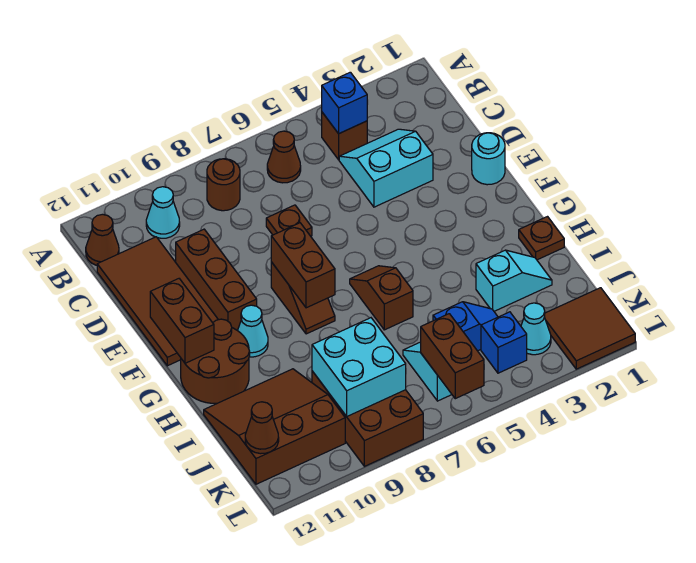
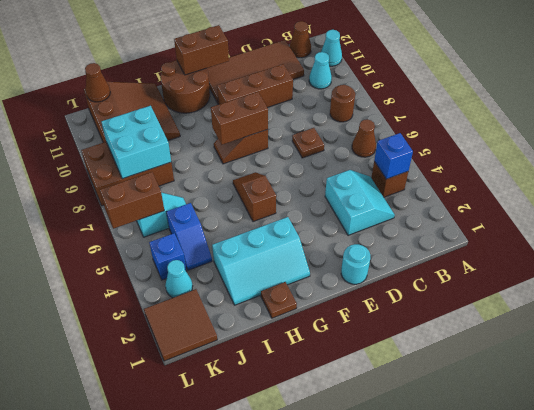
brown 1x2 slope [350,266,413,330] -> brown 1x2 slope turned to [233,172,276,222]
cyan 1x1 cone [238,305,268,357] -> cyan 1x1 cone moved to [321,30,342,66]
cyan 1x2 slope [476,250,552,311] -> cyan 2x3 slope [212,217,310,305]

